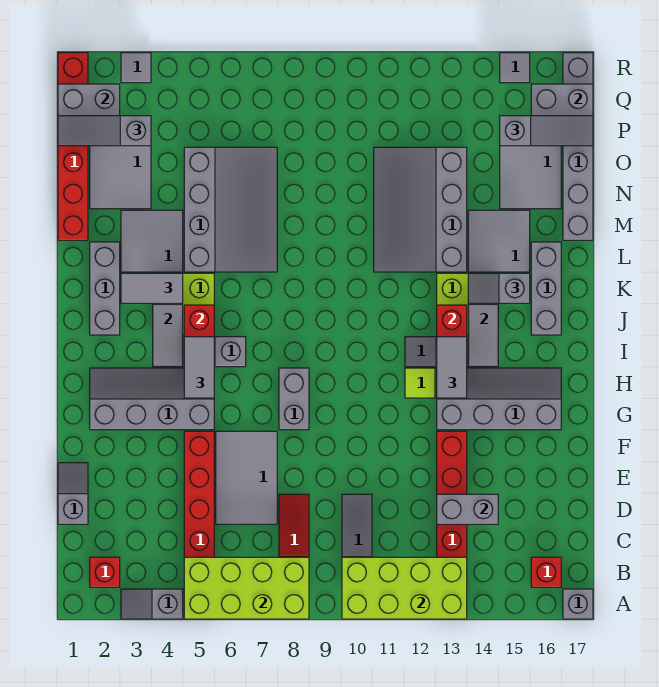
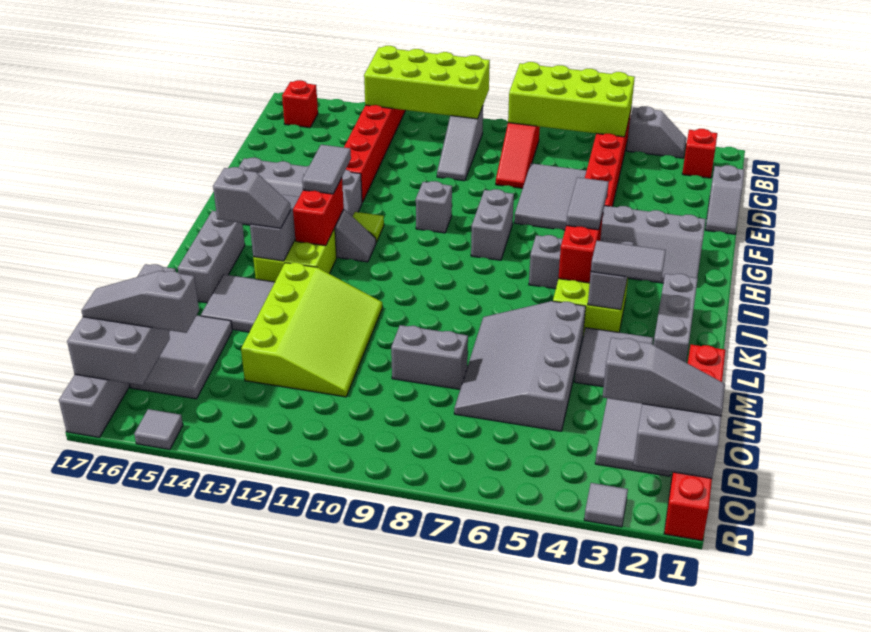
grey 1x1 brick [563,589,593,619] -> grey 1x1 brick moved to [416,181,452,233]
grey 1x2 brick [437,494,498,524] -> grey 1x2 brick moved to [391,325,468,389]
grey 3x4 slope [374,147,467,272] -> lime 3x4 slope [241,263,383,397]

